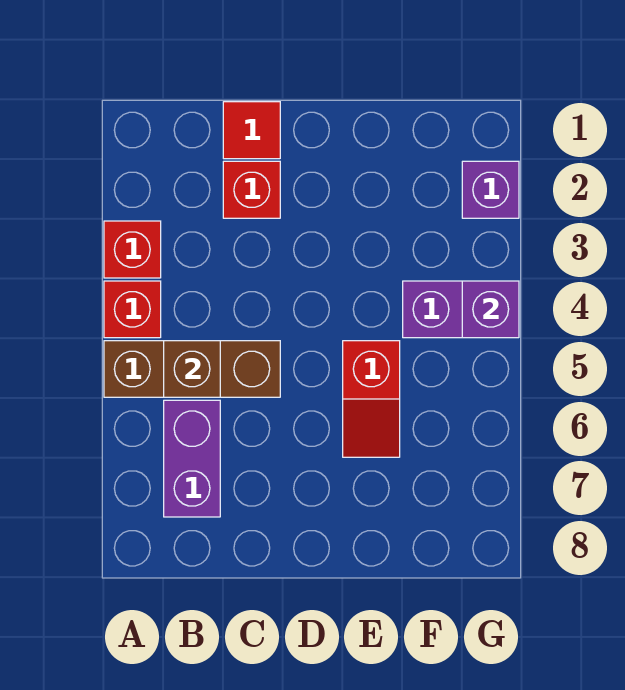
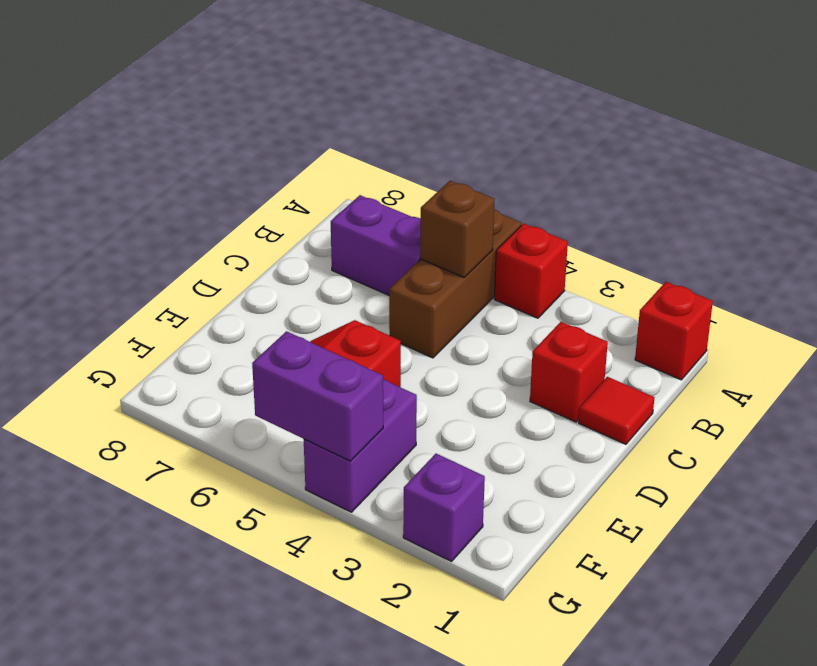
red 1x1 brick [104,221,161,278] -> red 1x1 brick moved to [635,282,713,380]
purple 1x1 brick [462,281,519,338] -> purple 1x2 brick [252,331,383,461]

